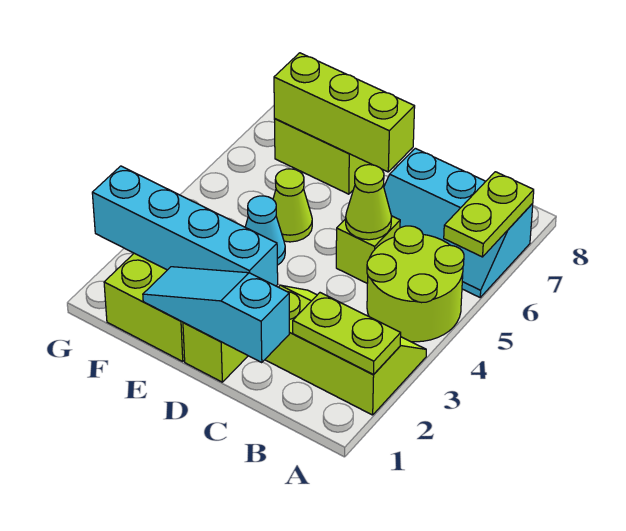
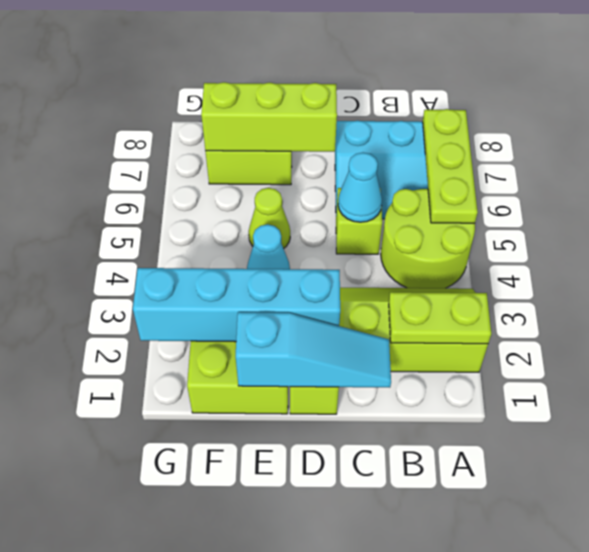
lime 1x2 plate [444,172,534,257] -> lime 1x3 plate [423,109,478,223]
cyan 1x3 slope [143,267,289,363] -> cyan 1x3 slope turned to [236,312,391,387]
lime 1x1 cone [346,165,392,240] -> cyan 1x1 cone [338,153,382,222]

